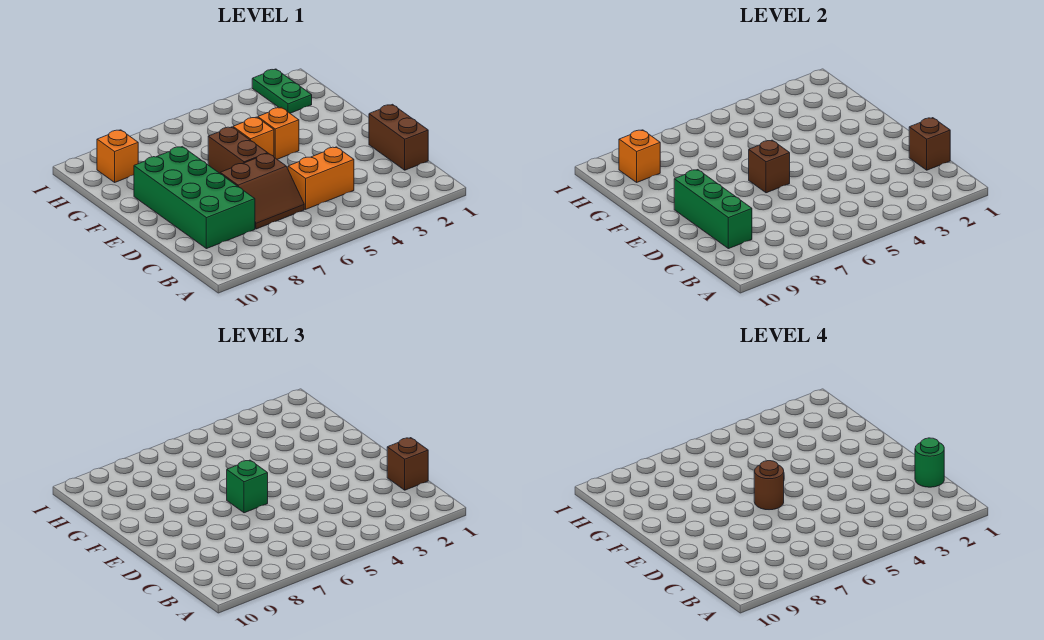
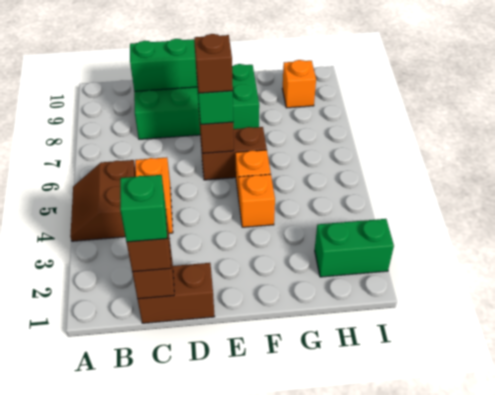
green 1x1 round brick [915,438,944,487] -> green 1x1 brick [120,175,167,242]
brown 2x2 slope [220,153,304,229] -> brown 2x2 slope moved to [70,160,136,241]
brown 1x1 round brick [754,461,784,510] -> brown 1x1 brick [194,34,233,93]
green 1x2 plate [252,69,312,113] -> green 1x2 brick [315,219,394,277]
orange 1x1 brick [619,130,660,182] -> none

